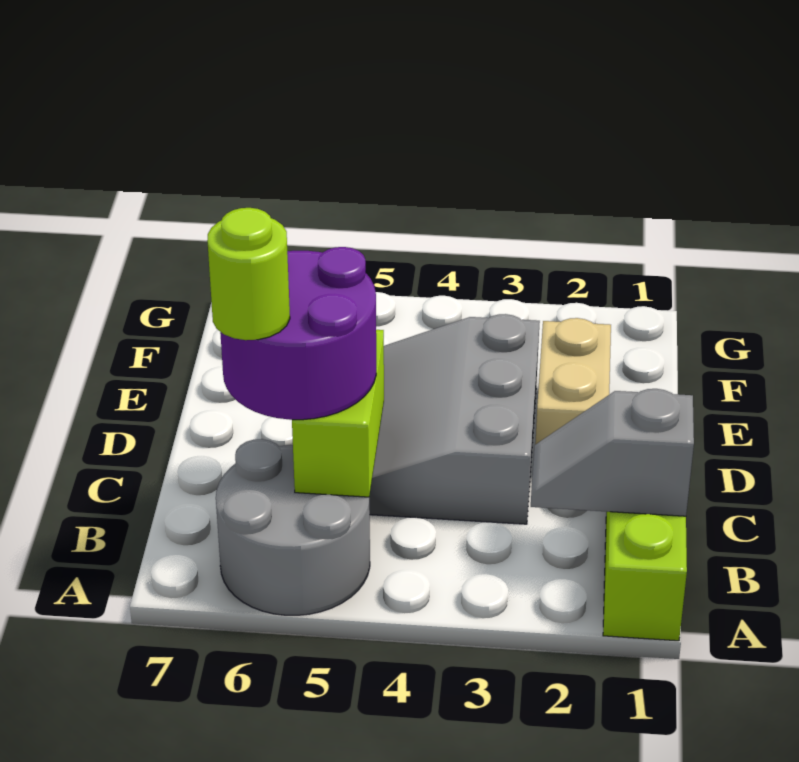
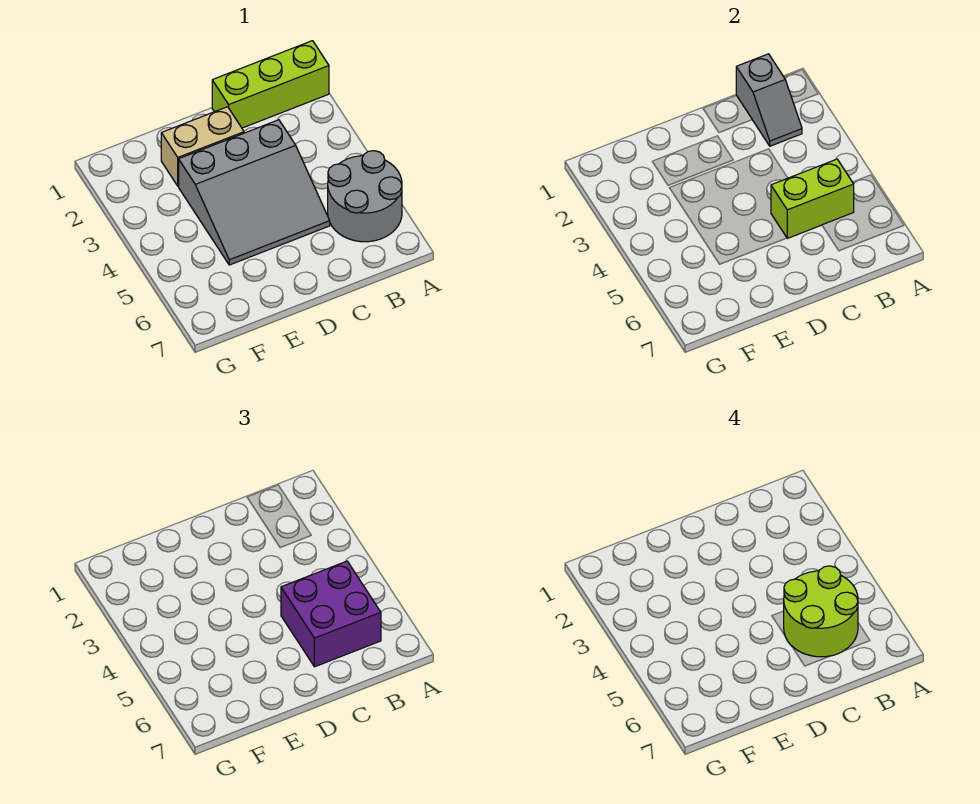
purple 2x2 round brick [220,247,376,420] -> purple 2x2 brick [281,561,381,667]
lime 1x1 round brick [207,208,290,340] -> lime 2x2 round brick [784,566,858,657]

